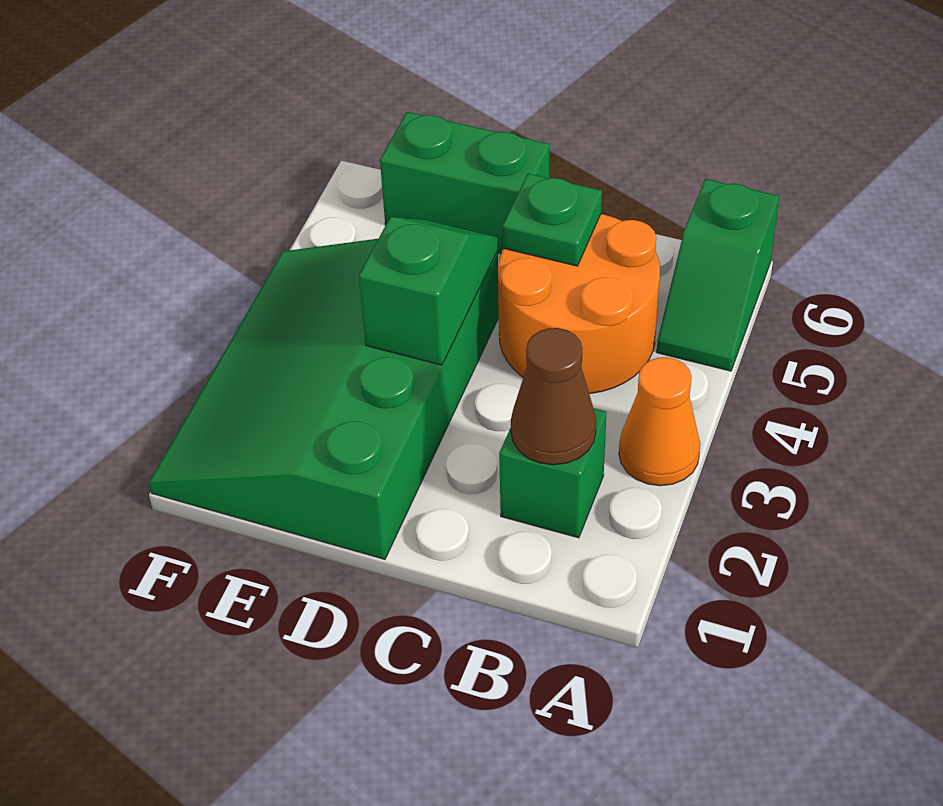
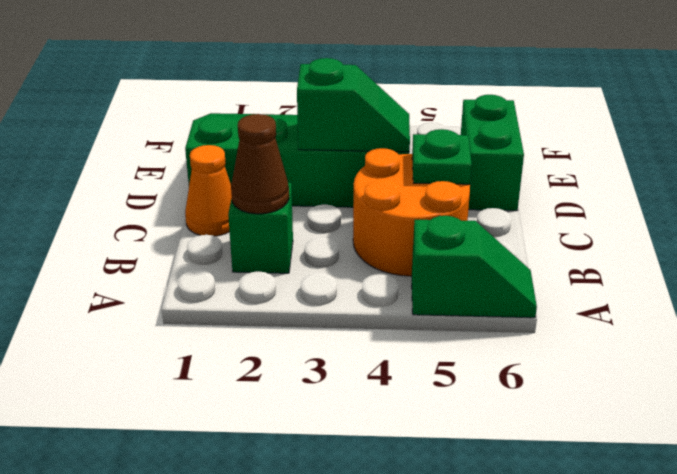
orange 1x1 cone [619,357,700,486] -> orange 1x1 cone moved to [185,145,232,236]
green 1x2 slope [657,179,779,371] -> green 1x2 slope turned to [412,216,537,318]

